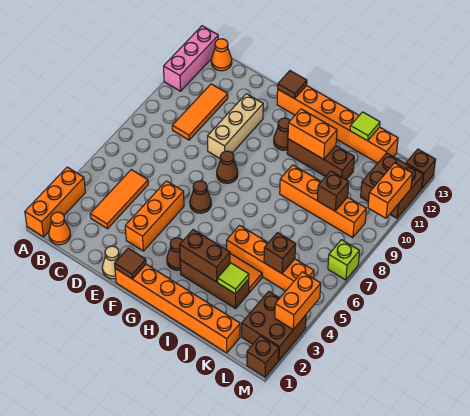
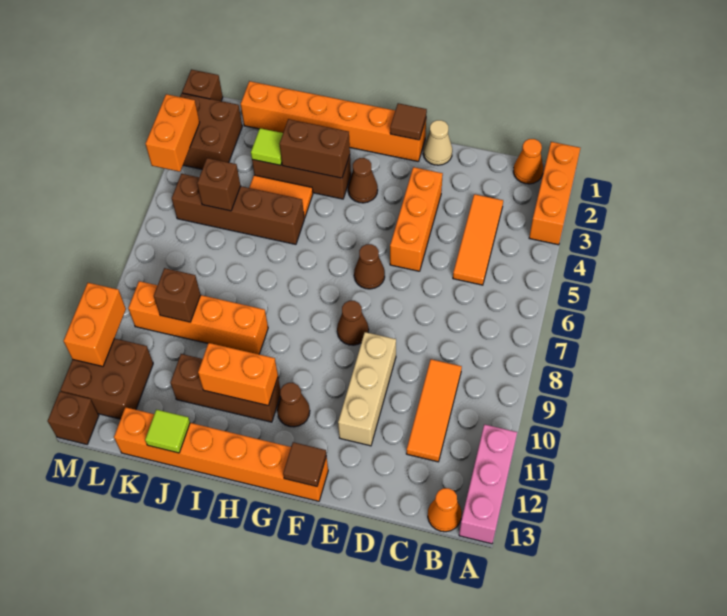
orange 1x4 brick [227,225,314,291] -> brown 1x4 brick [172,174,304,244]
lime 1x1 brick [328,240,359,280] -> none

